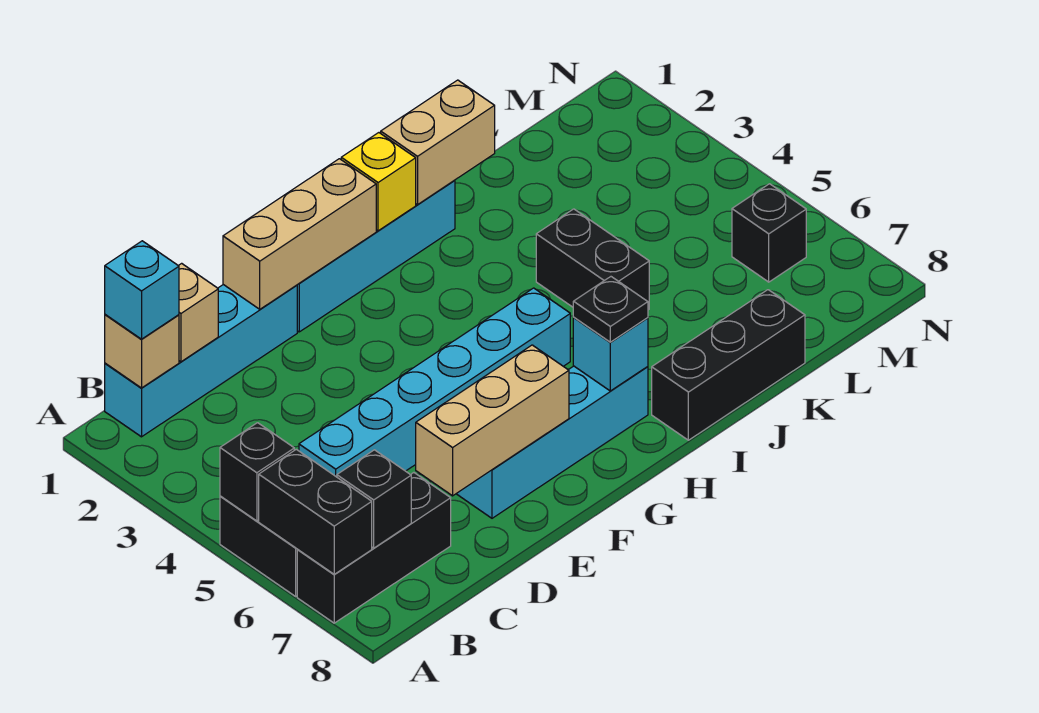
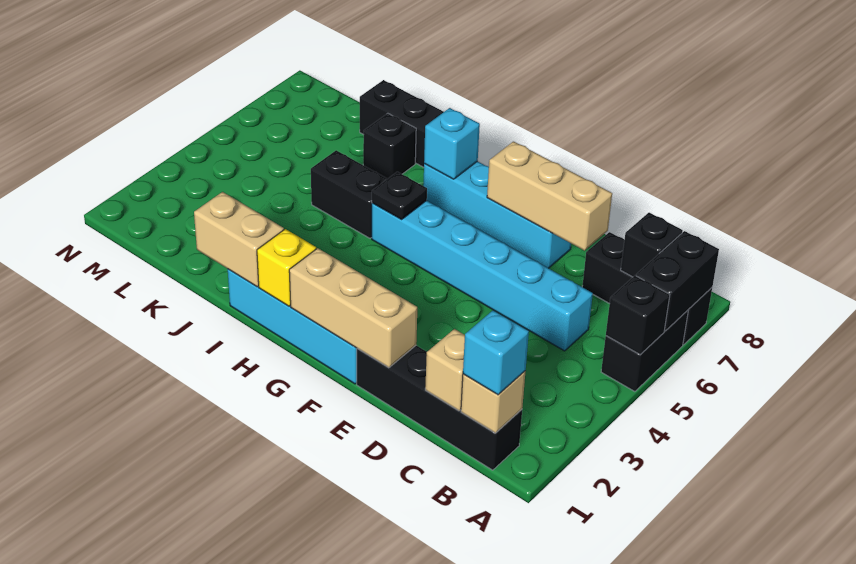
cyan 1x4 brick [105,285,297,437] -> black 1x4 brick [357,345,522,470]
black 1x1 plate [573,277,648,342] -> black 1x1 plate moved to [372,172,427,220]
black 1x2 brick [536,209,649,310] -> black 1x2 brick turned to [311,150,387,238]
black 1x1 brick [732,184,806,282] -> black 1x1 brick moved to [363,113,416,179]

